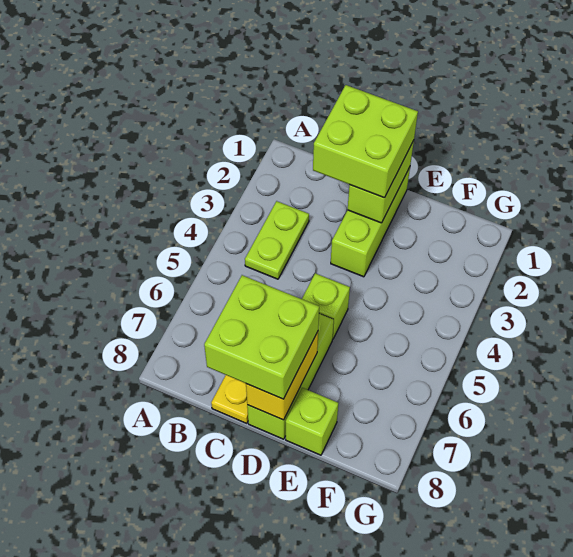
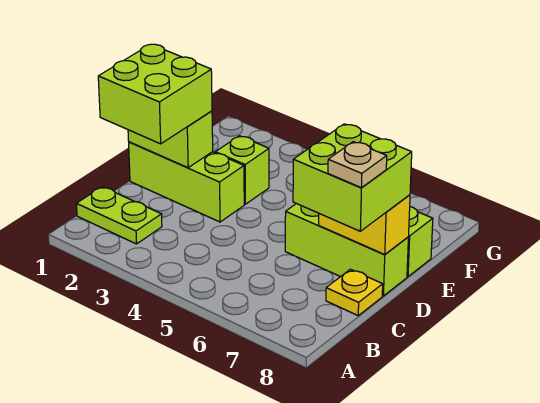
lime 1x2 plate [245,201,309,279] -> lime 1x2 plate moved to [76,187,162,244]
none -> tan 1x1 plate [328,142,387,188]
lime 1x1 brick [302,273,350,338] -> lime 1x1 brick moved to [215,136,269,204]

